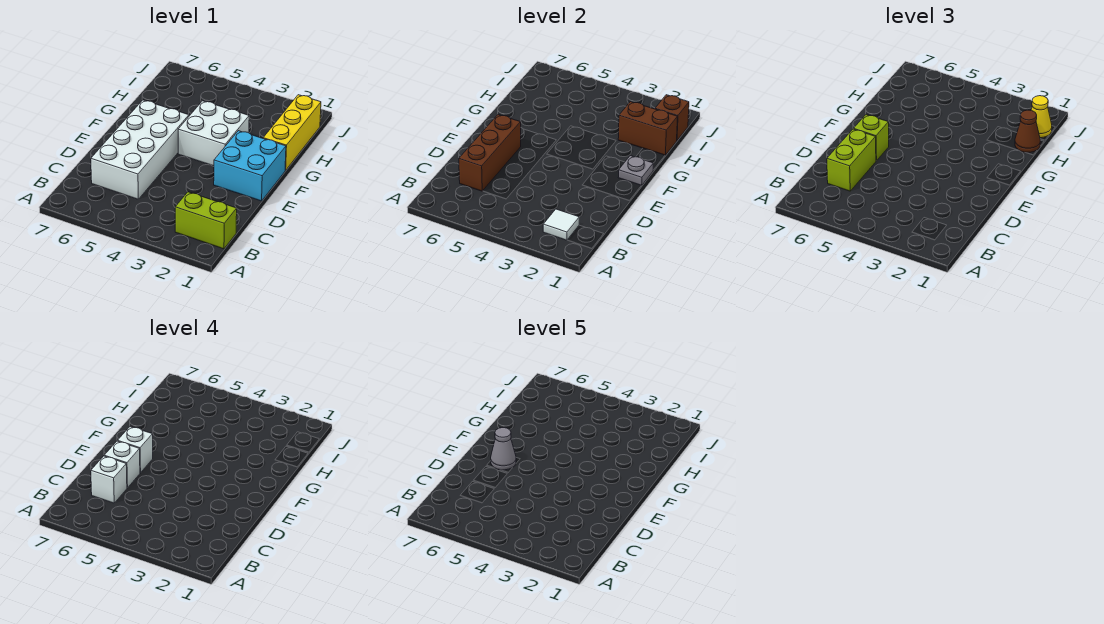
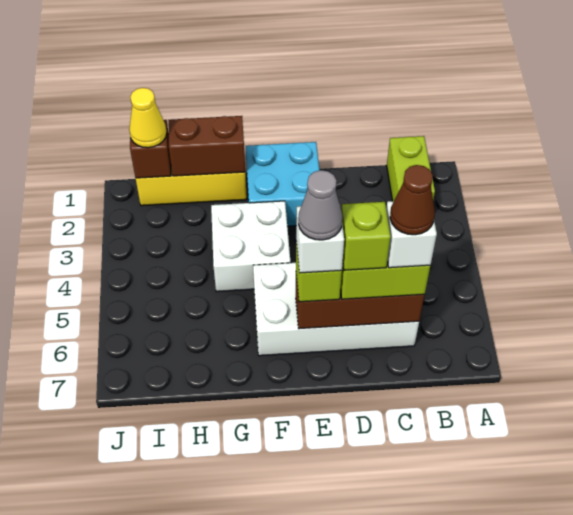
white 1x1 tile [543,209,579,240] -> none
white 1x1 brick [104,441,140,488] -> lime 1x1 brick [342,202,391,270]
grey 1x1 plate [618,156,653,186] -> none
brown 1x2 brick [618,102,678,155] -> brown 1x2 brick turned to [168,116,245,176]
brown 1x1 cone [1015,110,1040,152] -> brown 1x1 cone moved to [390,165,435,235]

